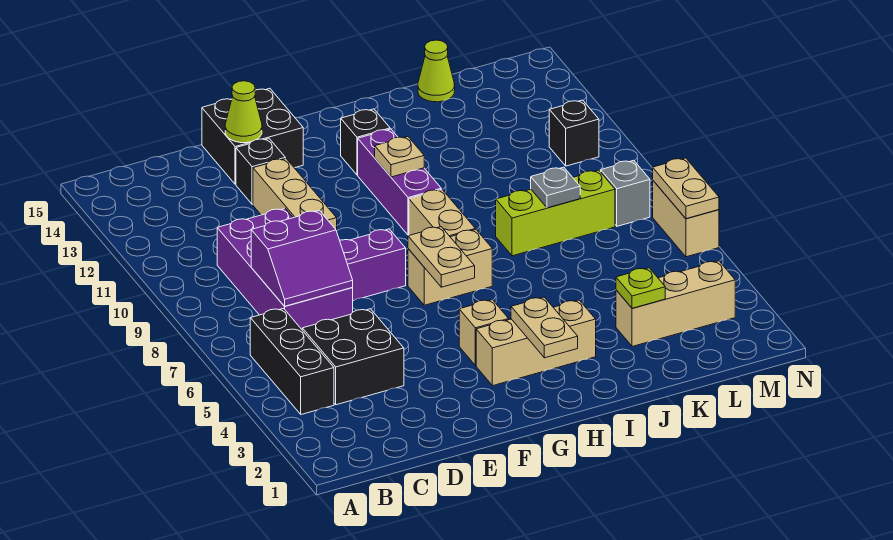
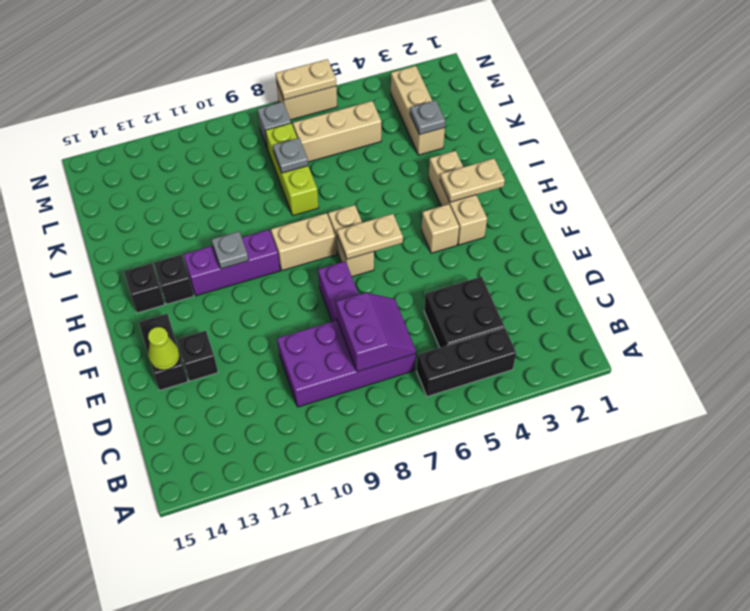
tan 1x3 brick [253,158,337,231] -> tan 1x3 brick moved to [293,101,381,162]
black 2x2 brick [202,88,303,184] -> black 1x2 brick [139,314,188,390]
tan 1x1 plate [375,137,424,177] -> grey 1x1 plate [212,231,249,269]
lime 1x1 plate [616,268,665,308] -> grey 1x1 plate [410,100,445,135]
lime 1x1 cone [418,40,455,102] -> none
black 1x1 brick [549,100,599,166] -> black 1x1 brick moved to [124,263,165,313]

